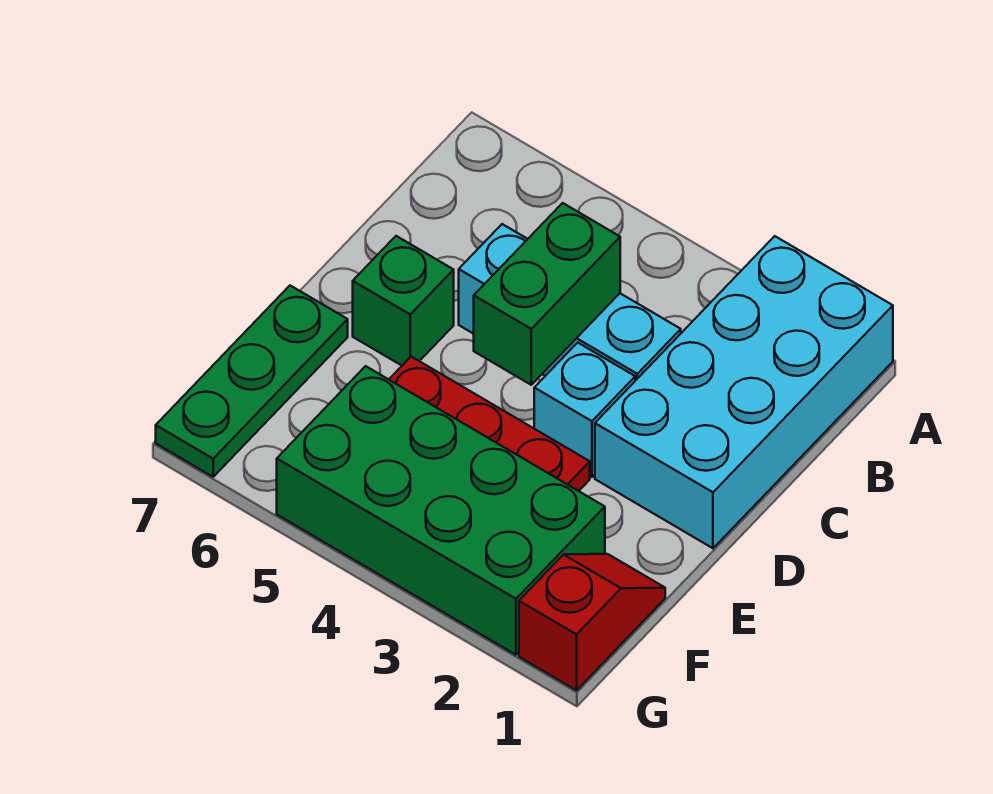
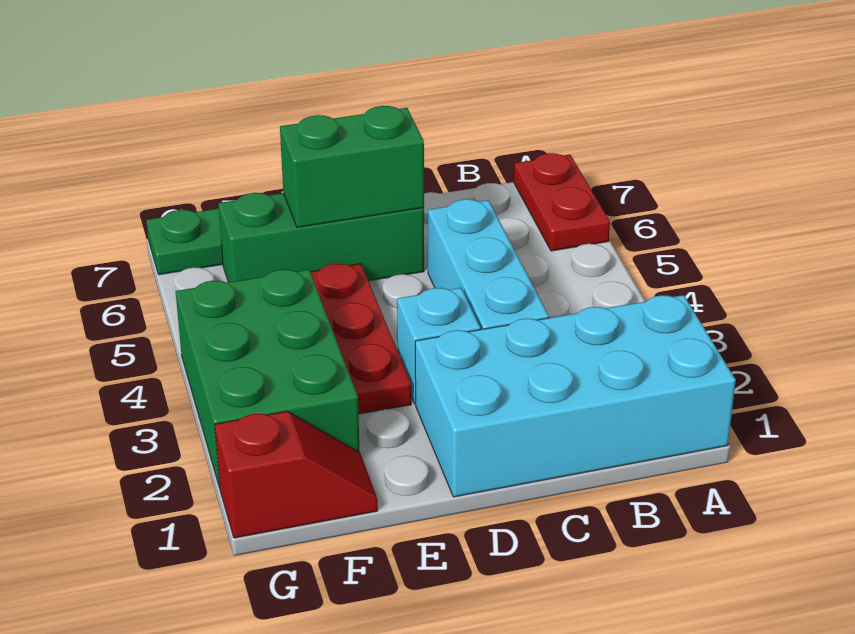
none -> red 1x2 plate [514,153,610,251]
green 1x2 brick [474,203,620,385] -> green 1x2 brick moved to [280,106,424,227]
green 1x1 brick [353,236,454,366] -> green 1x3 brick [218,193,424,282]
green 2x4 brick [277,366,605,655] -> green 2x3 brick [176,269,360,488]

